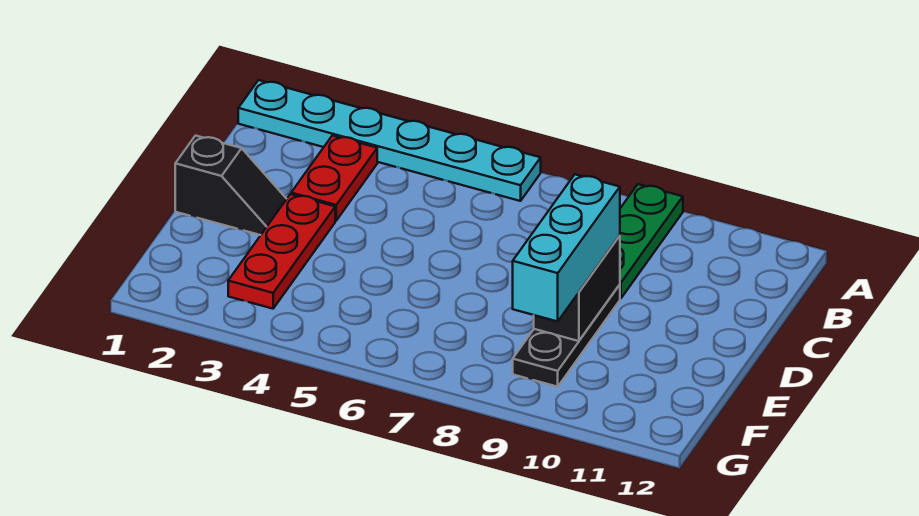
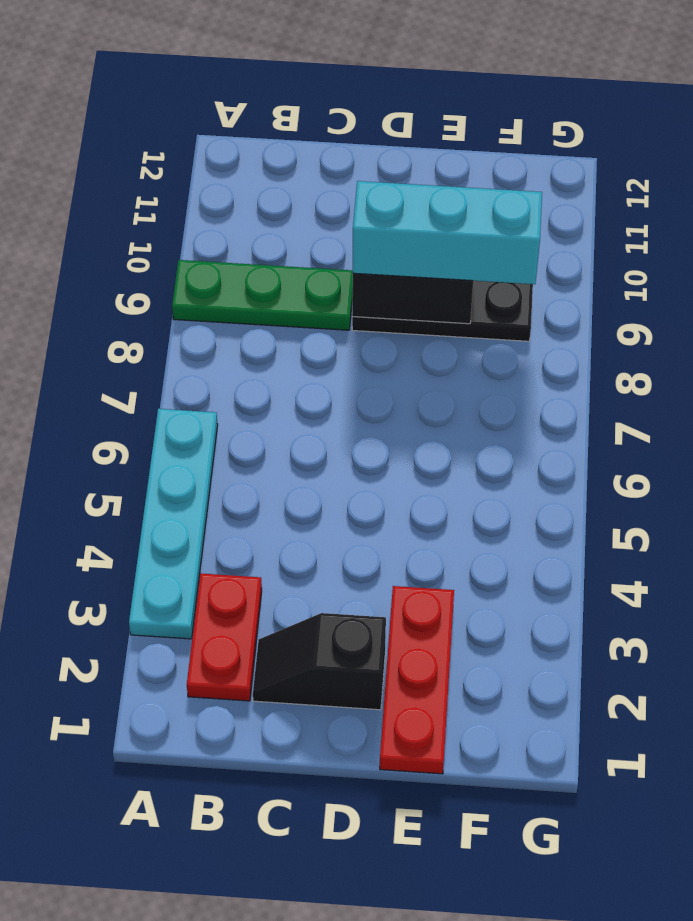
cyan 1x6 plate [238,80,541,201] -> cyan 1x4 plate [129,409,218,639]
red 1x2 plate [291,135,377,221] -> red 1x2 plate turned to [187,573,262,701]
black 1x2 slope [175,136,286,235] -> black 1x2 slope turned to [253,613,386,710]
red 1x3 plate [228,194,335,309] -> red 1x3 plate turned to [380,586,454,774]

